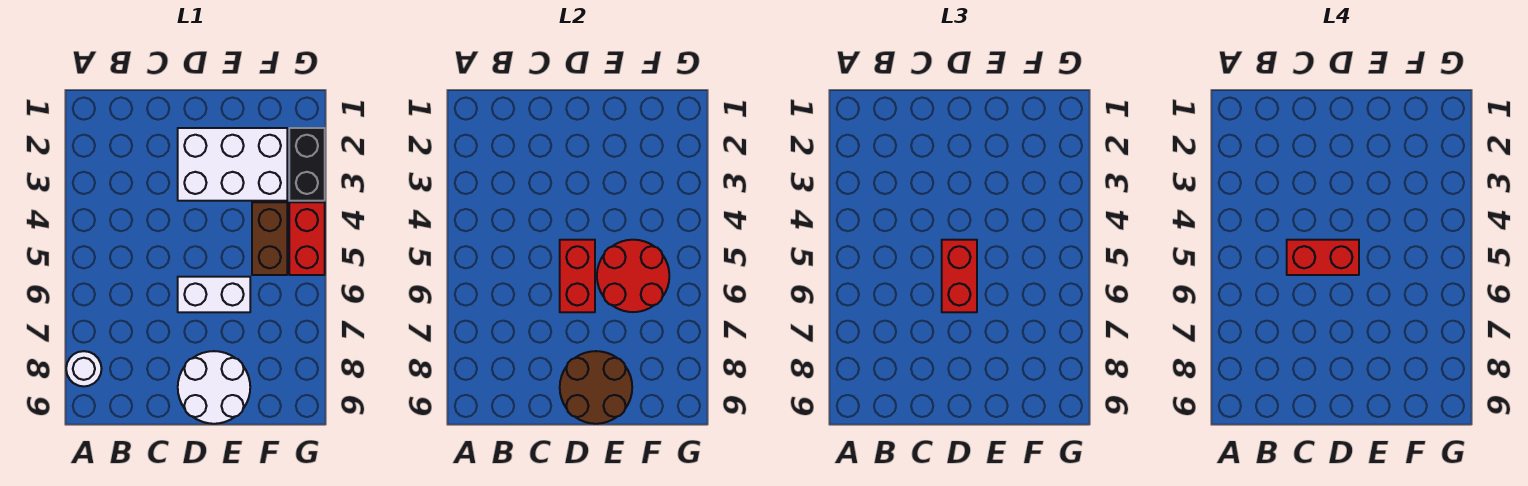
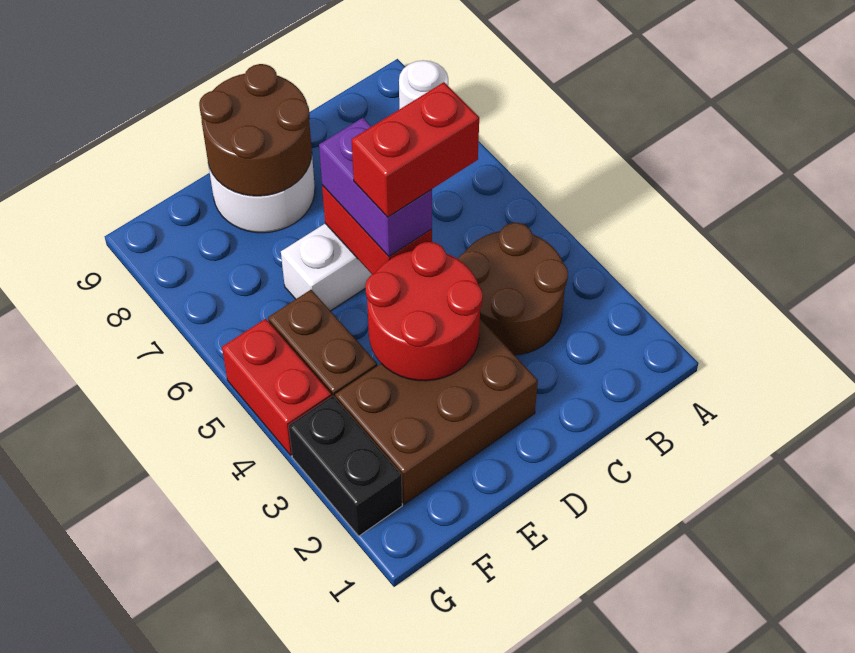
none -> brown 2x2 round brick [458,223,568,355]
white 2x3 brick [178,128,287,201] -> brown 2x3 brick [335,319,538,504]
red 1x2 brick [942,240,977,312] -> purple 1x2 brick [319,118,432,256]
red 2x2 round brick [597,240,669,312] -> red 2x2 round brick moved to [365,242,483,381]

